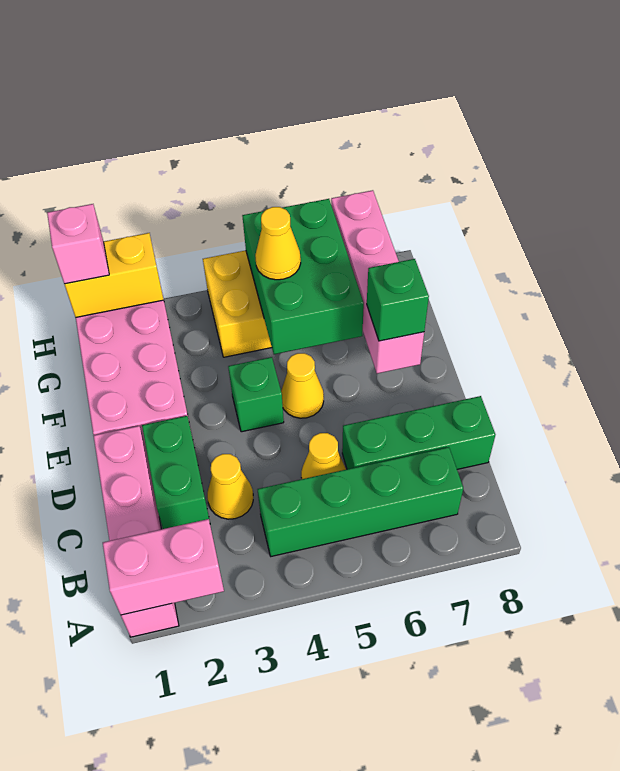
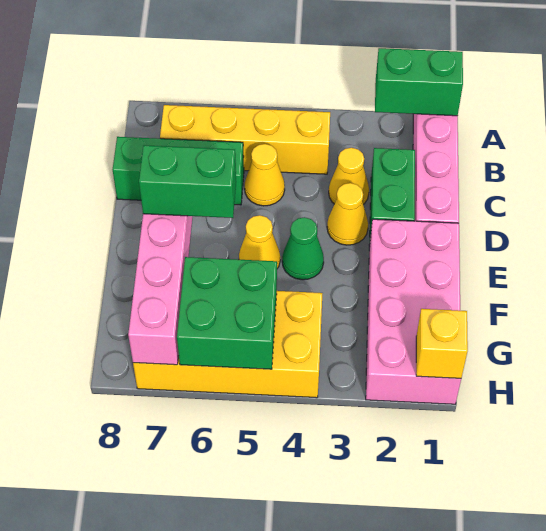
pink 1x2 brick [103,519,224,615] -> green 1x2 brick [375,48,463,116]
green 1x4 brick [257,447,463,556] -> yellow 1x4 brick [160,105,330,174]
green 1x1 brick [228,357,284,432] -> green 1x1 cone [282,217,324,280]
green 1x1 brick [367,259,429,341] -> green 1x2 brick [139,145,236,218]
green 2x3 brick [242,199,364,354] -> green 2x2 brick [177,257,277,369]
yellow 1x1 cone [255,207,301,280] -> yellow 1x1 cone moved to [327,183,368,245]
yellow 1x2 brick [64,233,164,318] -> yellow 1x1 brick [416,309,468,378]
pink 1x1 brick [47,204,109,284] -> none

